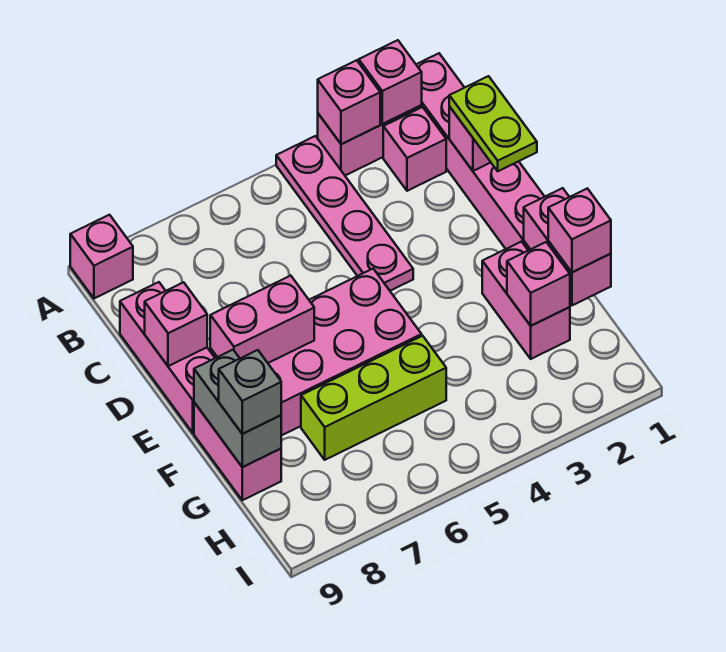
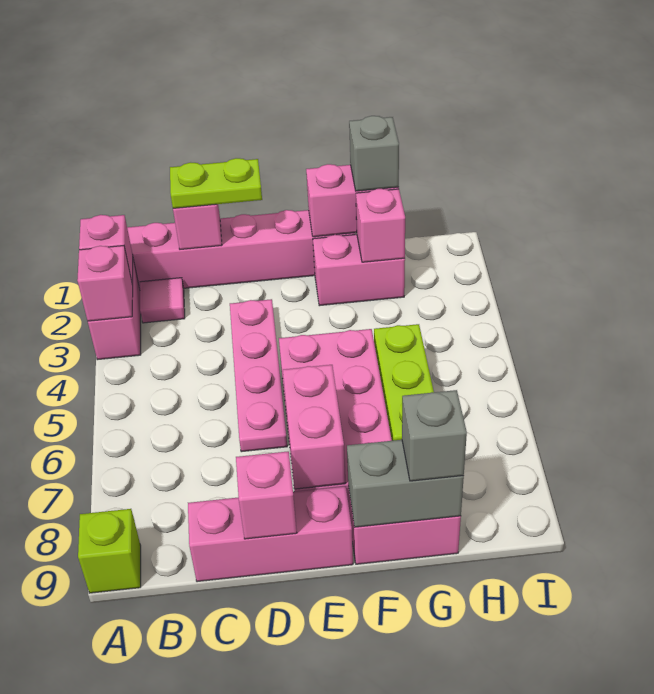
pink 1x4 plate [276,136,413,291] -> pink 1x4 plate turned to [230,299,287,452]
pink 1x1 brick [70,215,133,298] -> lime 1x1 brick [78,509,141,593]
pink 1x1 brick [383,107,446,191] -> pink 1x1 tile [140,278,185,323]
pink 1x1 brick [548,188,611,272] -> grey 1x1 brick [349,116,399,191]

